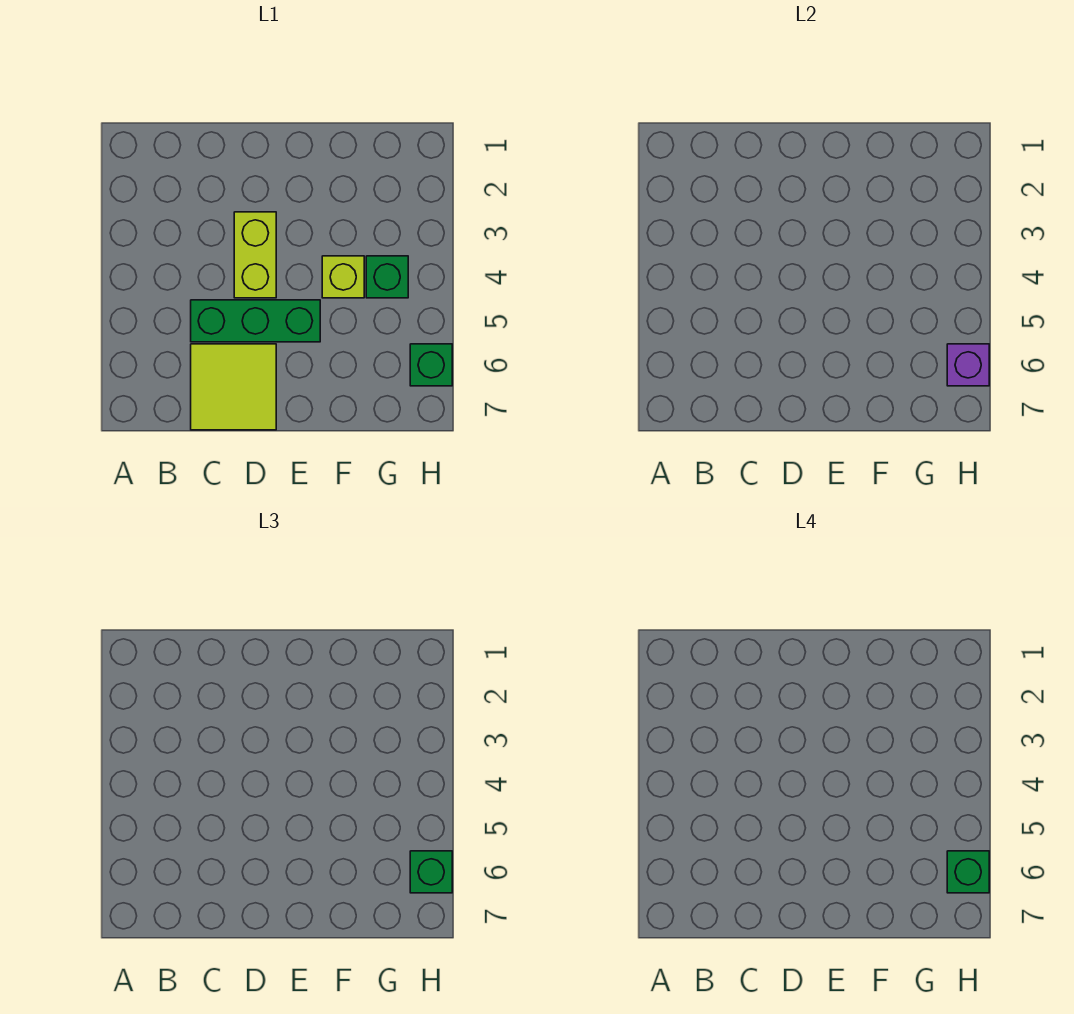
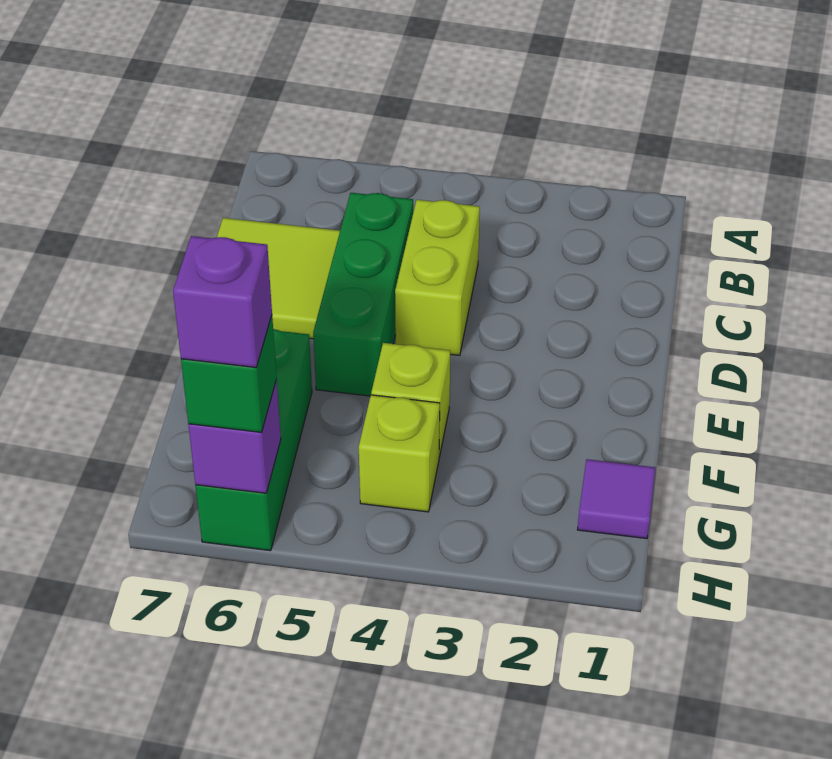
lime 1x2 brick [234,212,276,298] -> lime 1x2 brick turned to [395,200,480,355]
none -> purple 1x1 tile [578,459,655,539]
green 1x1 brick [366,256,408,298] -> lime 1x1 brick [359,395,440,512]
green 1x1 brick [410,344,452,386] -> green 1x3 brick [195,329,312,551]
green 1x1 brick [947,851,989,893] -> purple 1x1 brick [173,236,272,368]

